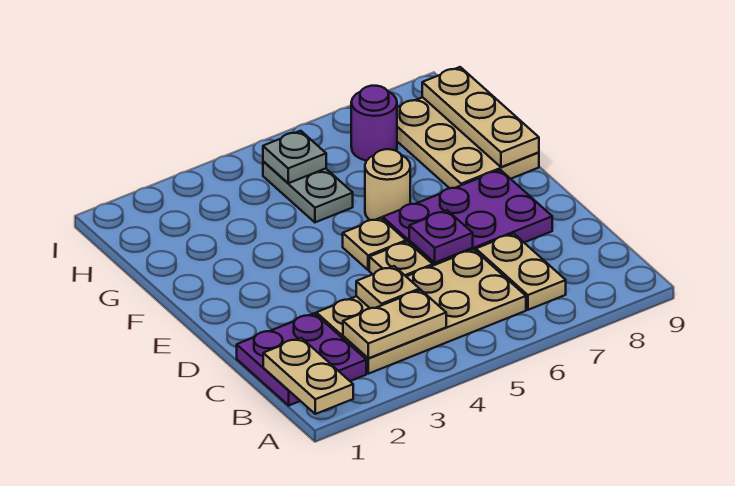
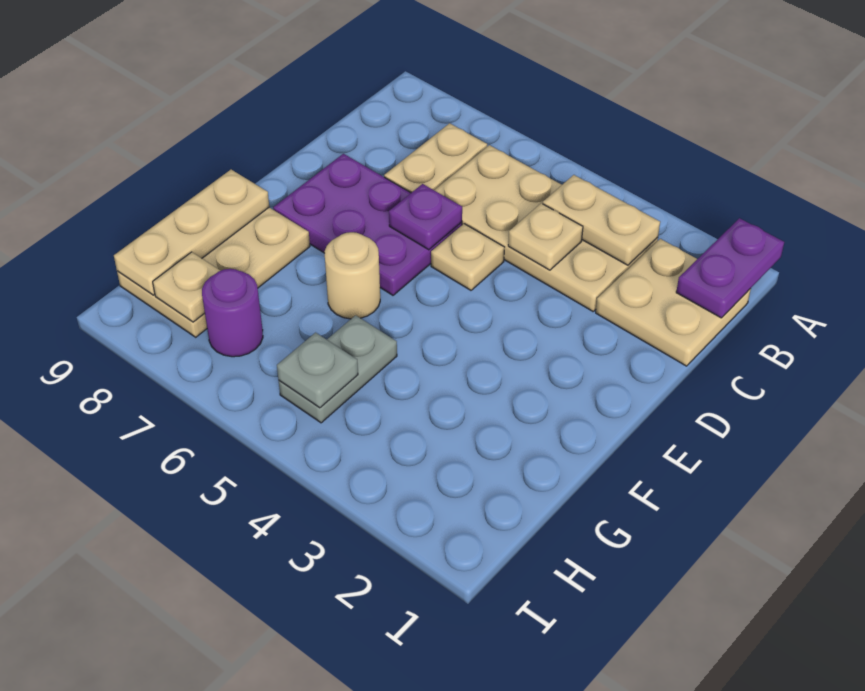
tan 1x2 plate [263,338,353,414] -> purple 1x2 plate [676,218,784,318]
purple 2x2 plate [237,313,366,405] -> tan 2x2 plate [596,239,751,366]
tan 1x1 plate [343,218,406,270] -> tan 1x1 plate moved to [153,252,220,322]

